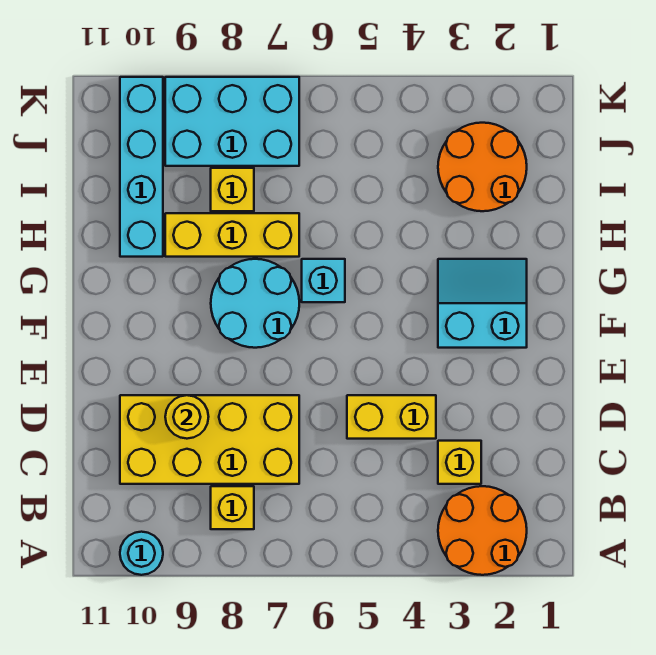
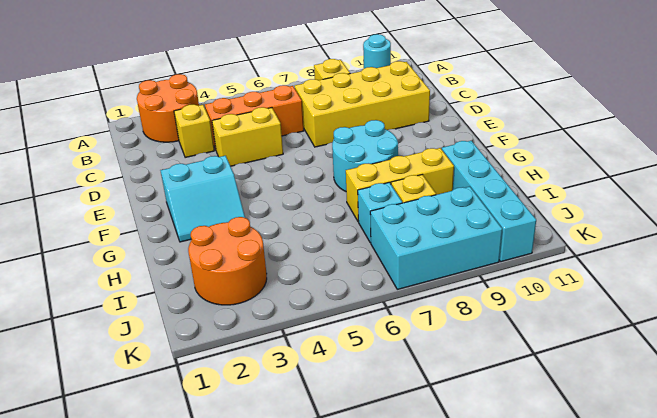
none -> orange 1x3 brick [205,85,304,149]
yellow 1x1 round brick [165,395,209,439] -> none
cyan 1x1 brick [302,259,345,302] -> cyan 1x1 brick moved to [358,182,402,243]

